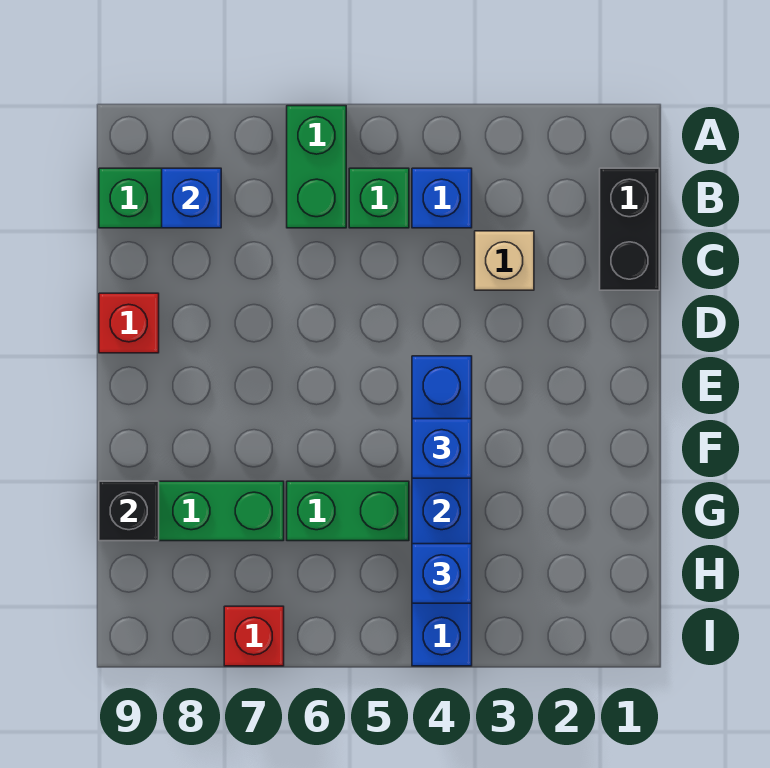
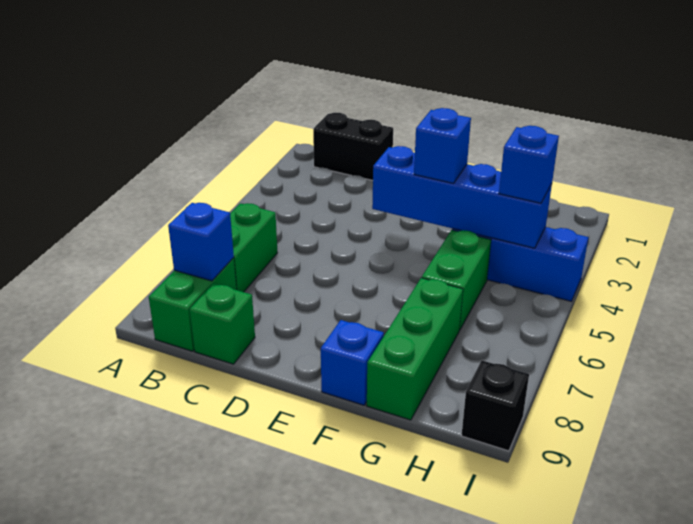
green 1x2 brick [287,106,346,228] -> green 1x2 brick turned to [230,203,278,292]
blue 1x1 brick [412,168,472,228] -> blue 1x1 brick moved to [321,320,384,405]
green 1x1 brick [349,168,409,228] -> green 1x1 brick moved to [190,284,255,364]
tan 1x1 brick [475,231,534,290] -> none
red 1x1 brick [99,293,159,353] -> none
black 1x1 brick [99,481,159,541] -> black 1x1 brick moved to [462,361,529,451]
red 1x1 brick [224,606,284,666] -> none

